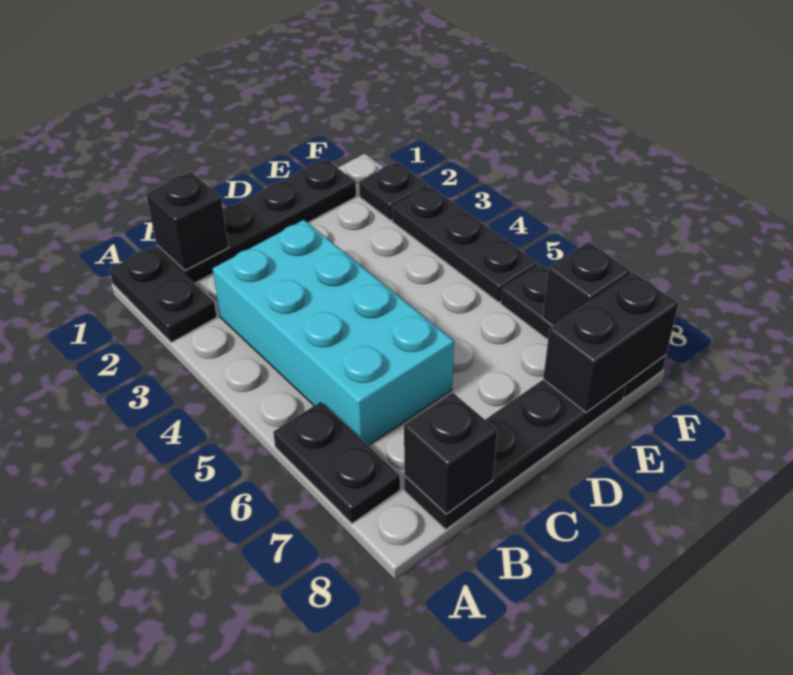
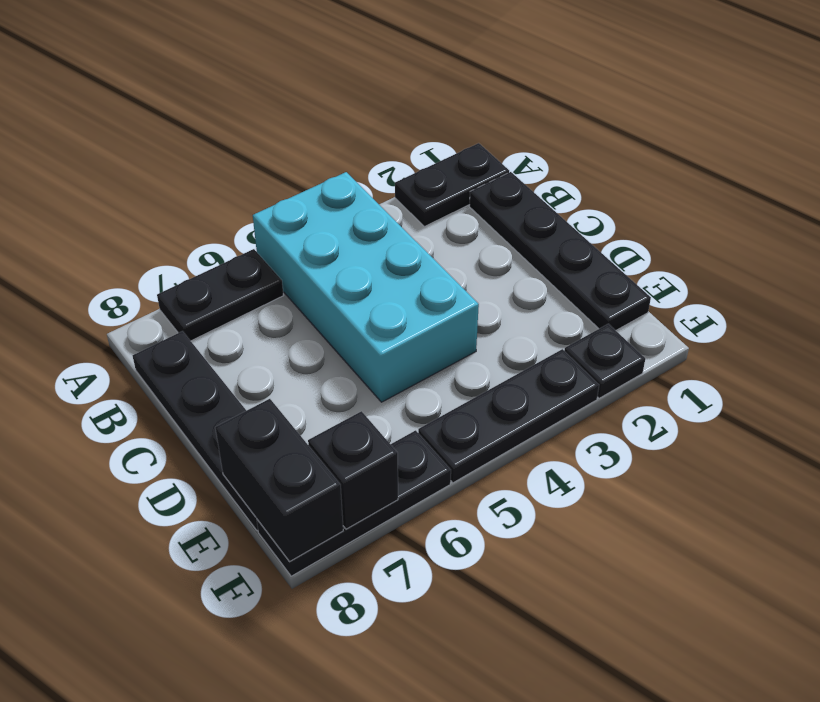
black 1x1 brick [146,172,229,270] -> none
cyan 2x4 brick [213,220,454,446] -> cyan 2x4 brick turned to [253,172,479,402]
black 1x1 brick [404,393,497,514] -> none

